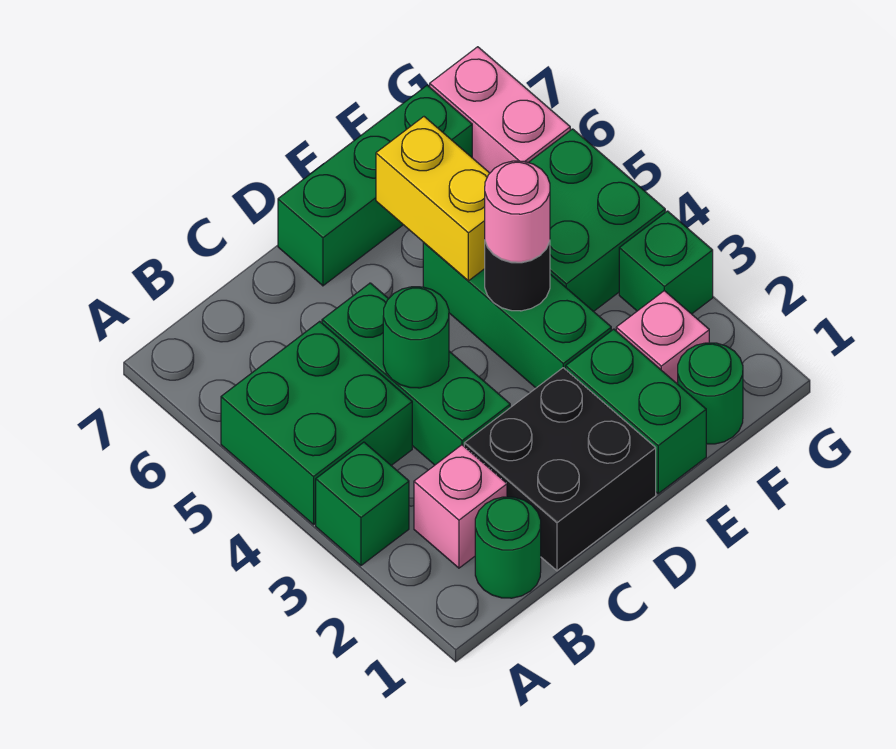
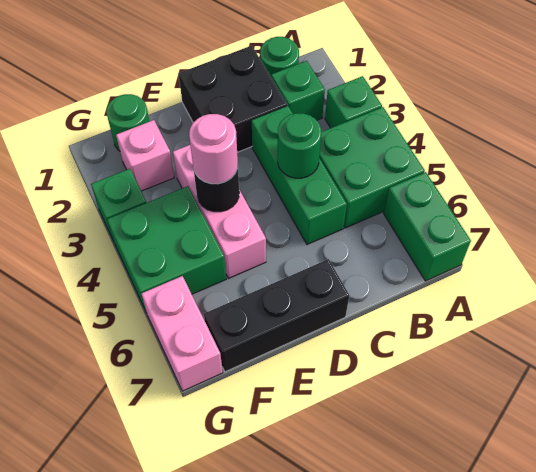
pink 1x1 brick [414,445,507,568] -> green 1x1 brick [271,61,325,120]
green 1x3 brick [278,85,472,286] -> black 1x3 brick [204,259,349,372]
green 1x2 brick [566,329,706,494] -> green 1x2 brick moved to [384,172,471,281]
green 1x3 brick [423,243,611,388] -> pink 1x3 brick [173,145,266,278]
yellow 1x2 brick [376,117,490,281] -> none

